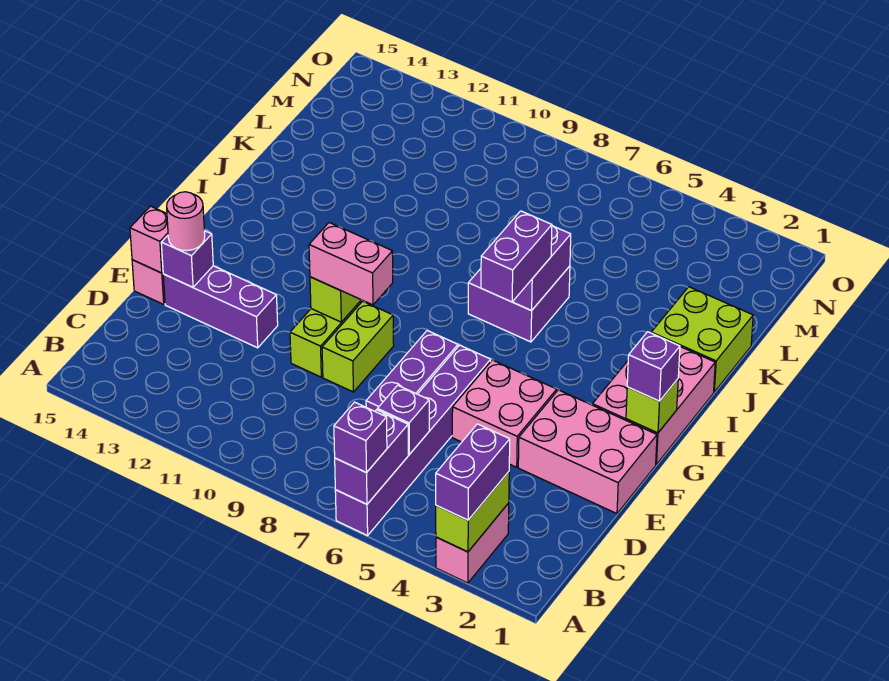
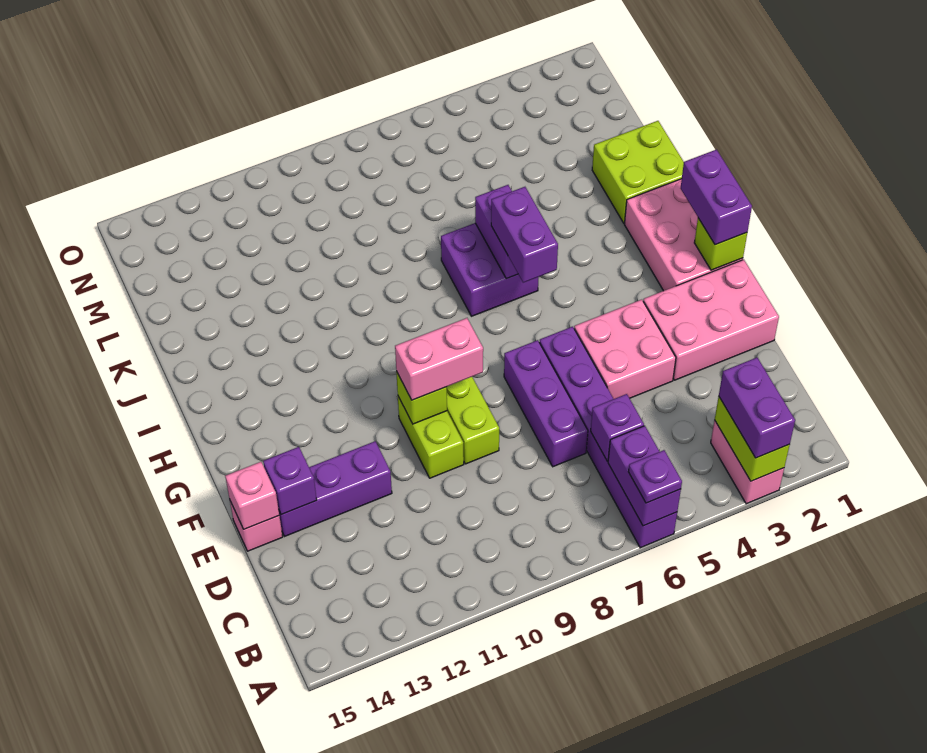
purple 1x1 brick [334,402,387,473] -> purple 1x1 plate [628,450,682,503]
pink 1x1 round brick [167,192,205,251] -> none
purple 1x1 brick [627,332,680,401] -> purple 1x2 brick [681,150,752,245]

